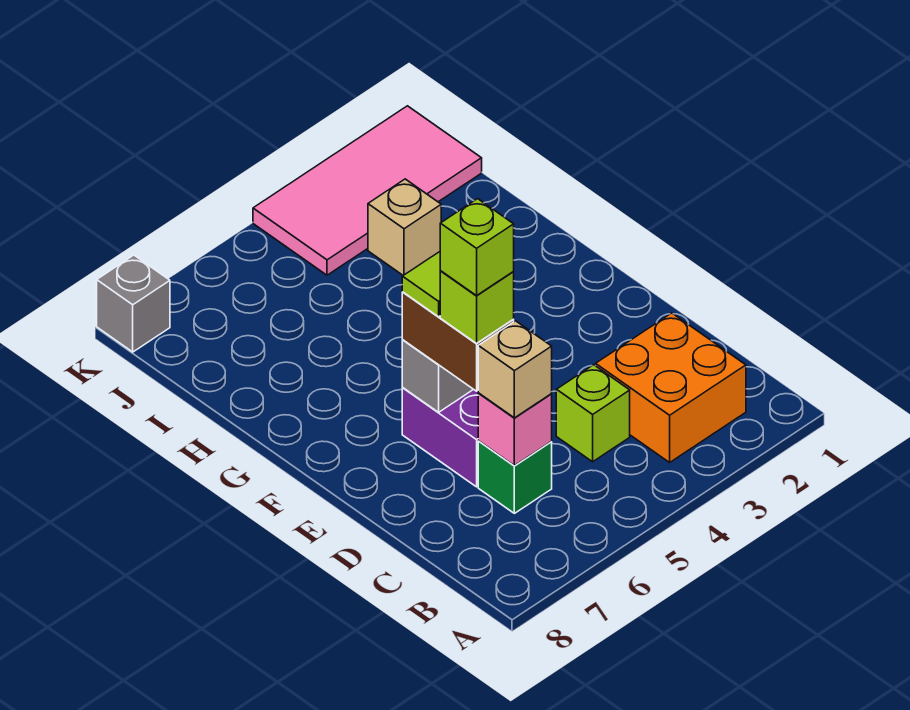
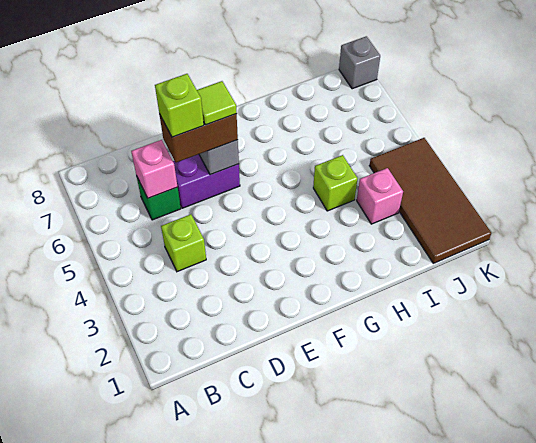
orange 2x2 brick [596,313,746,462] -> none
tan 1x1 brick [478,321,552,418] -> none
lime 1x1 brick [440,199,514,296] -> lime 1x1 brick moved to [313,155,358,211]
tan 1x1 brick [368,179,441,275] -> pink 1x1 brick [357,168,403,224]
pink 2x4 tile [253,106,482,275] -> brown 2x4 tile [369,138,491,263]

